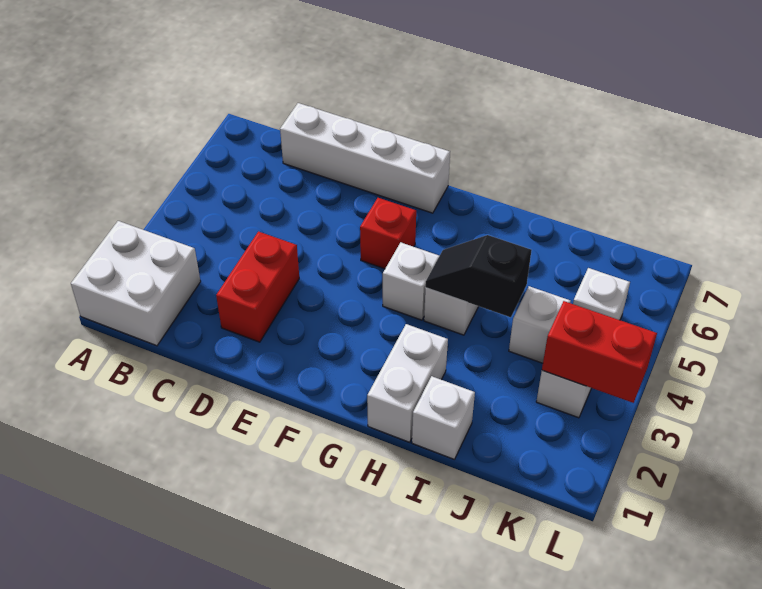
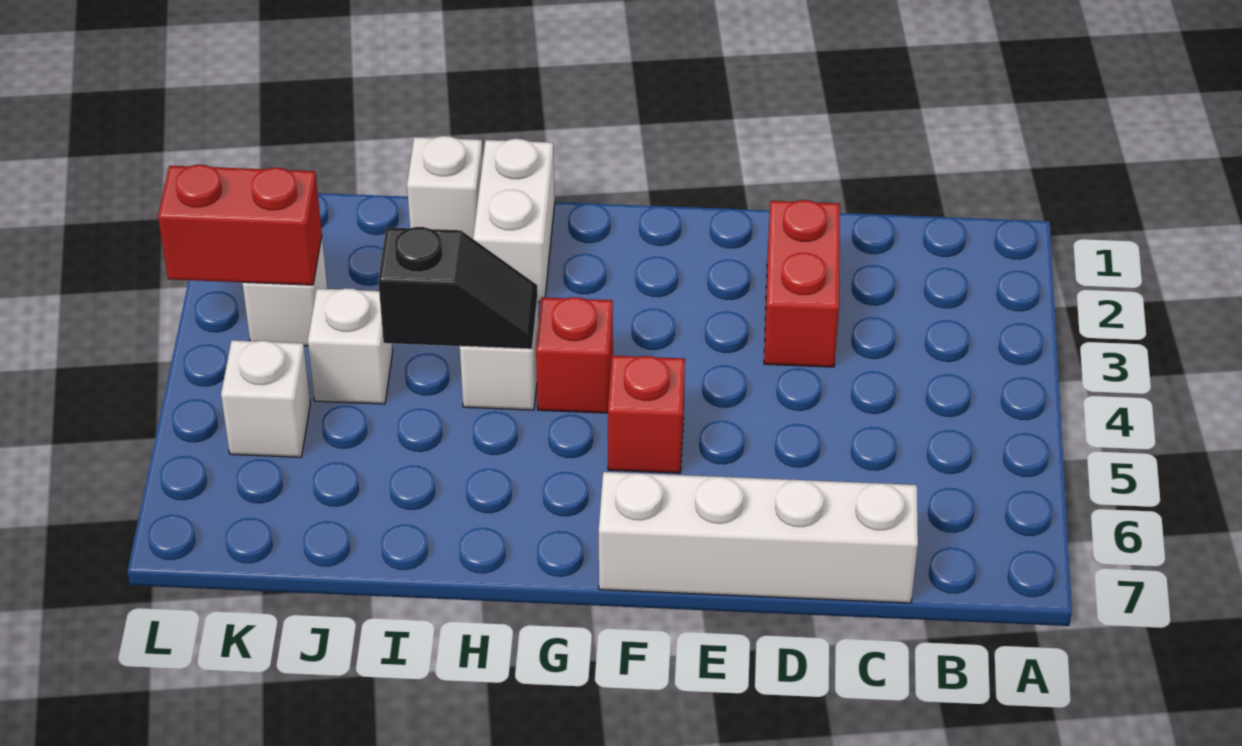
white 2x2 brick [71,221,201,346] -> none
white 1x1 brick [383,242,439,320] -> red 1x1 brick [536,297,613,413]

